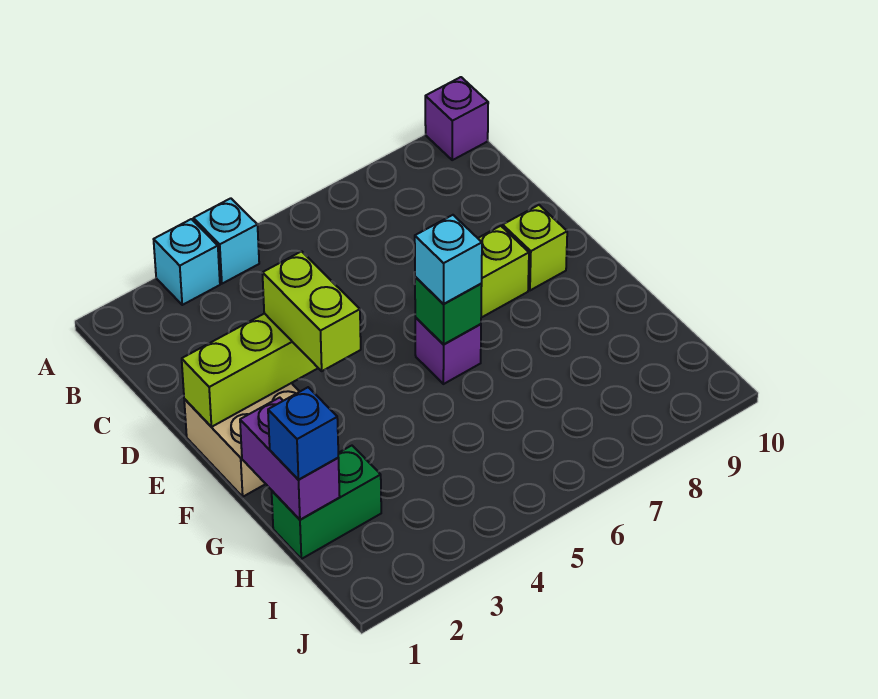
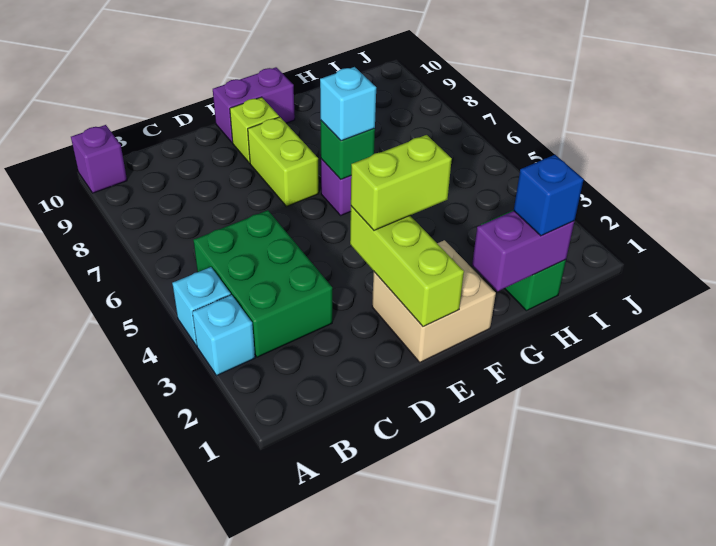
none -> green 2x3 brick [193,210,332,357]
none -> purple 1x2 brick [213,67,295,143]

